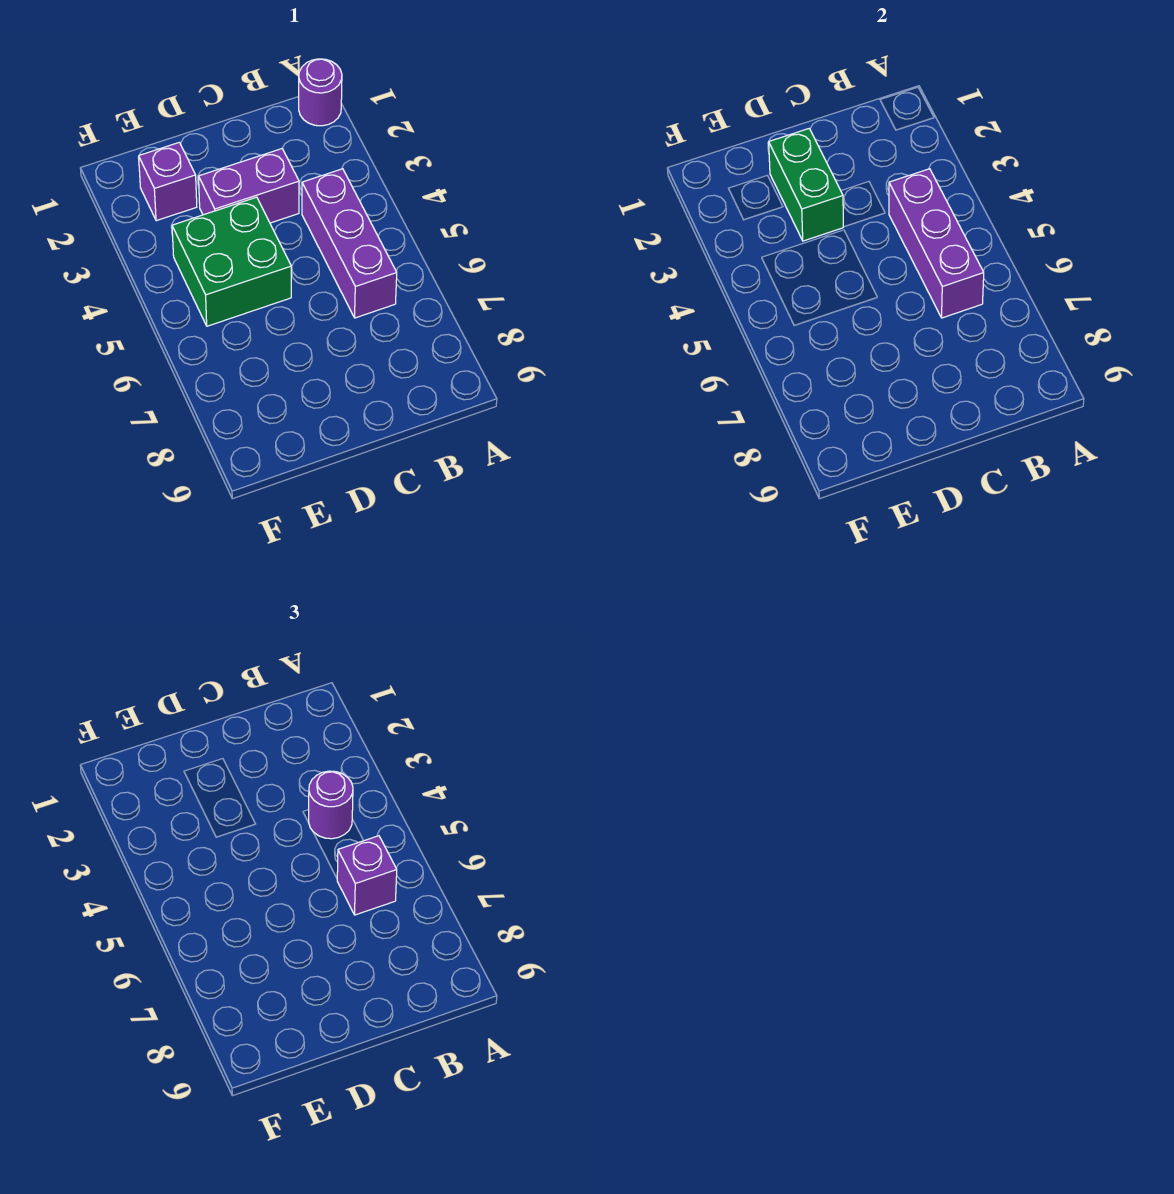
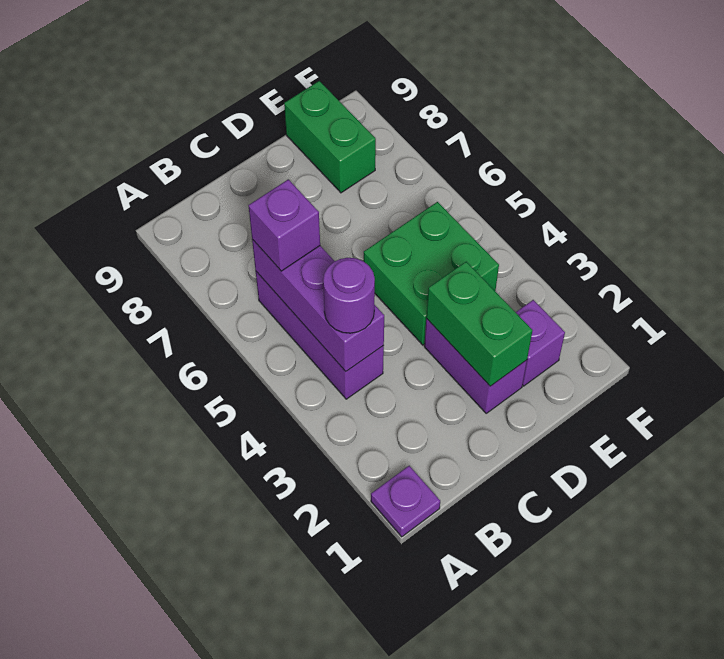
purple 1x1 round brick [299,59,342,126] -> purple 1x1 plate [371,466,440,537]
purple 1x2 brick [199,149,299,223] -> purple 1x2 brick turned to [424,319,527,413]
none -> green 1x2 brick [284,81,376,193]

